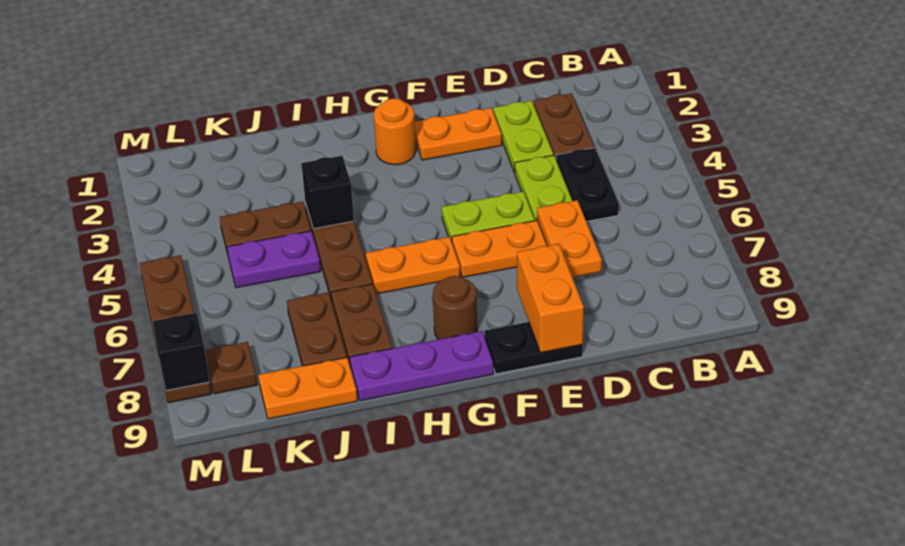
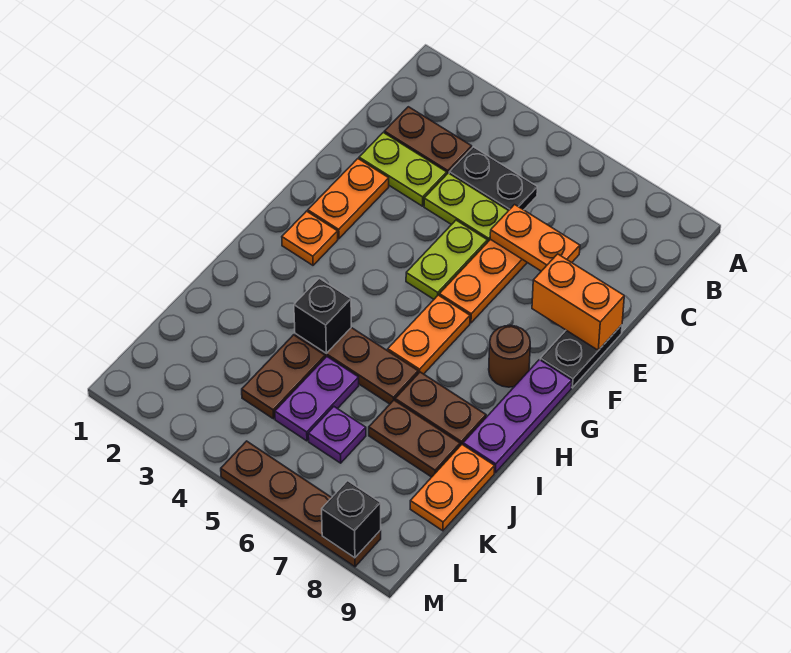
orange 1x1 round brick [374,98,416,165] -> orange 1x1 plate [282,211,338,265]
none -> purple 1x1 plate [308,406,366,463]
brown 1x1 plate [205,342,257,394] -> none

